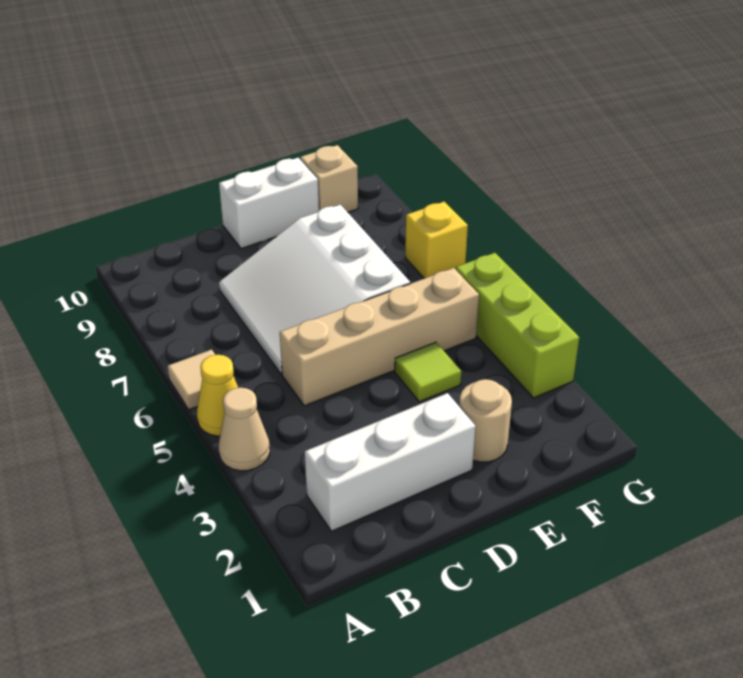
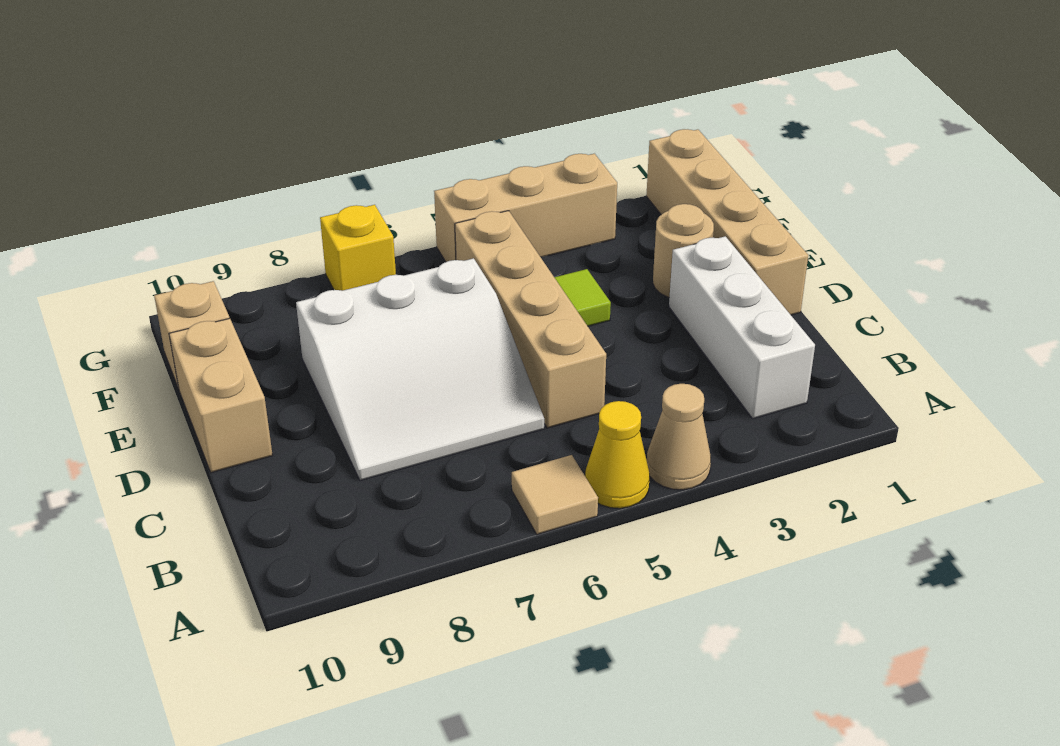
none -> tan 1x4 brick [646,129,808,315]
white 1x2 brick [219,158,319,249] -> tan 1x2 brick [169,318,273,472]
lime 1x3 brick [456,253,579,398] -> tan 1x3 brick [434,154,617,262]

